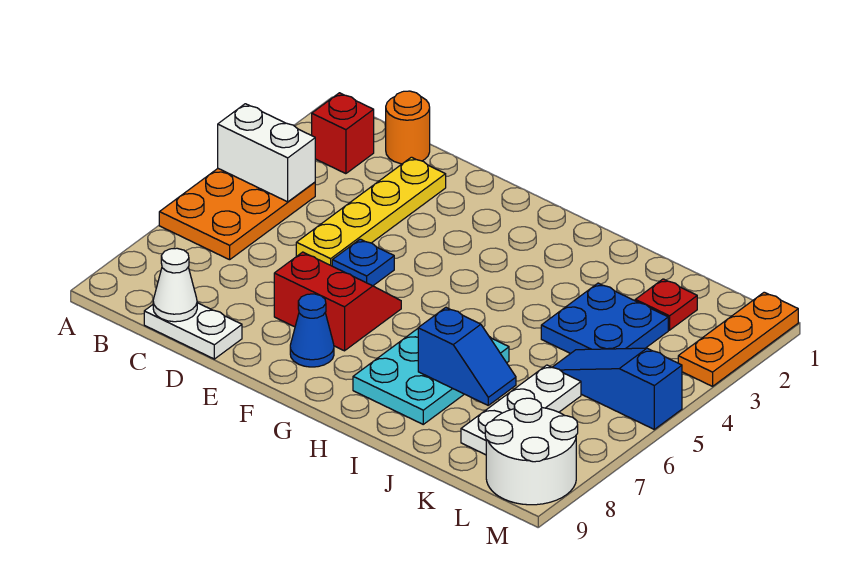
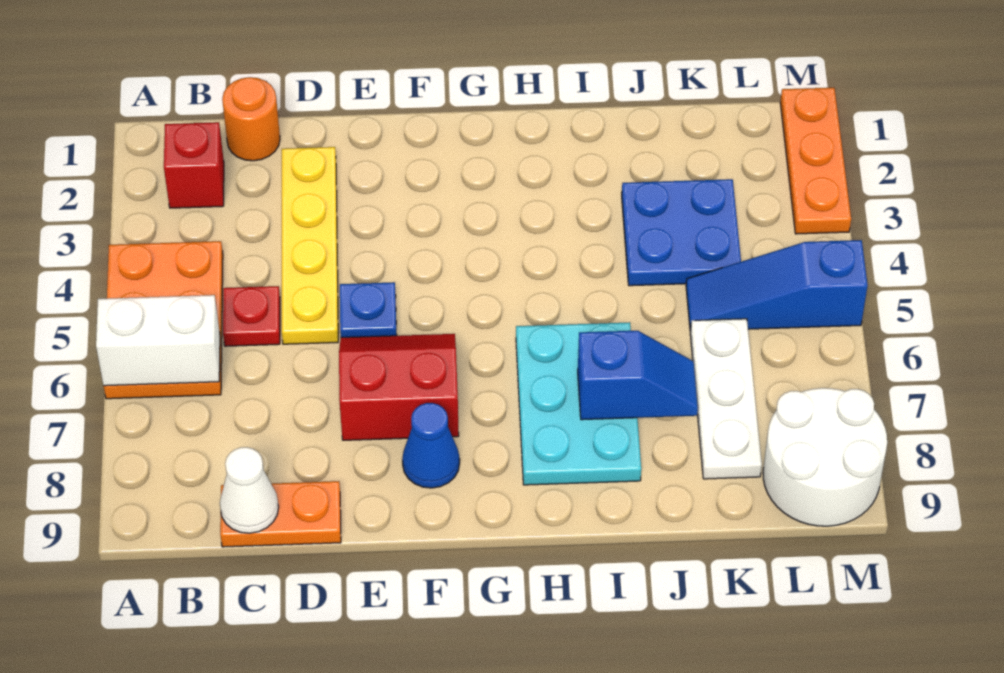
white 1x2 brick [218,104,315,202] -> white 1x2 brick moved to [96,295,220,386]
white 1x2 plate [144,303,242,359] -> orange 1x2 plate [220,481,341,547]
red 1x1 plate [635,279,697,330] -> red 1x1 plate moved to [223,286,280,346]

